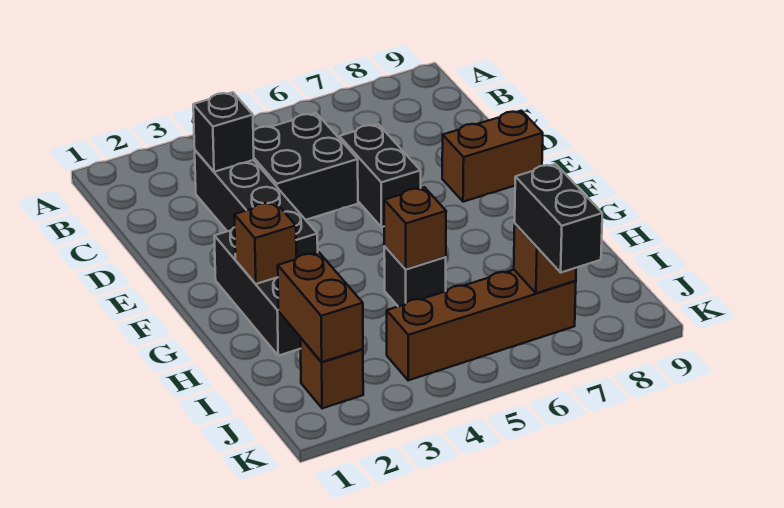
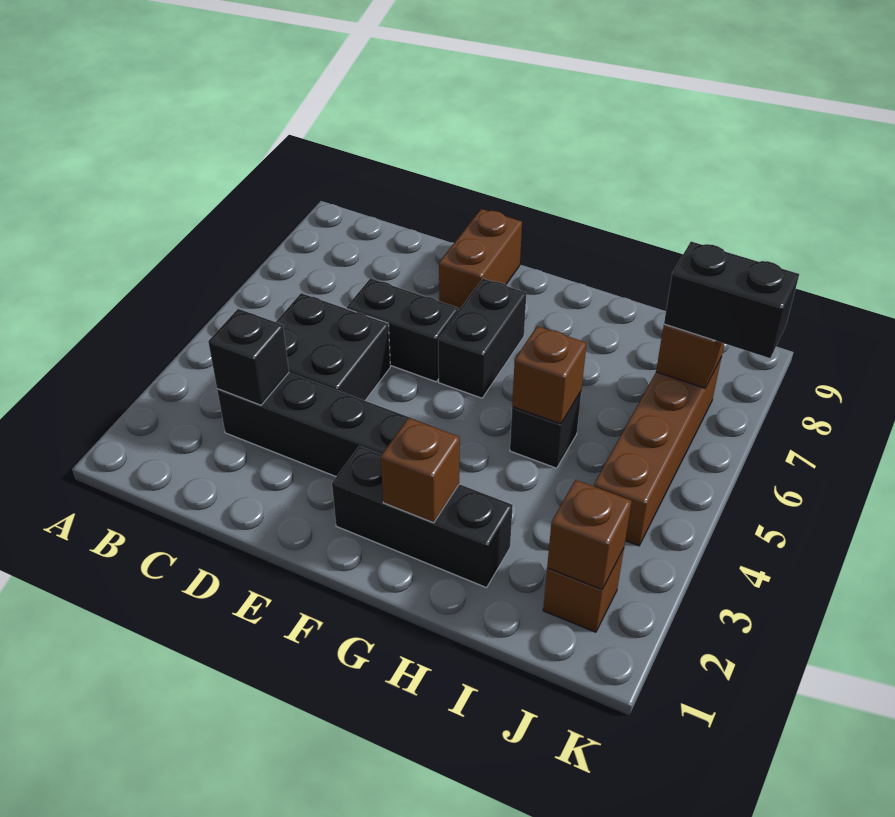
none -> black 1x2 brick [438,279,526,398]
brown 1x2 brick [278,252,363,362] -> brown 1x1 brick [547,480,632,590]

